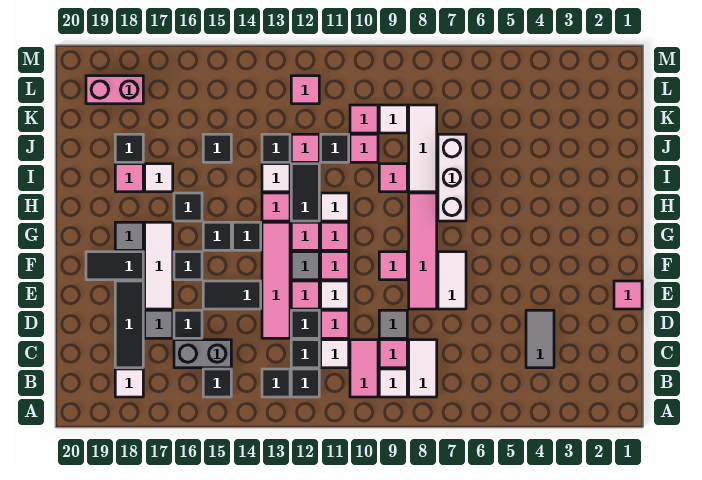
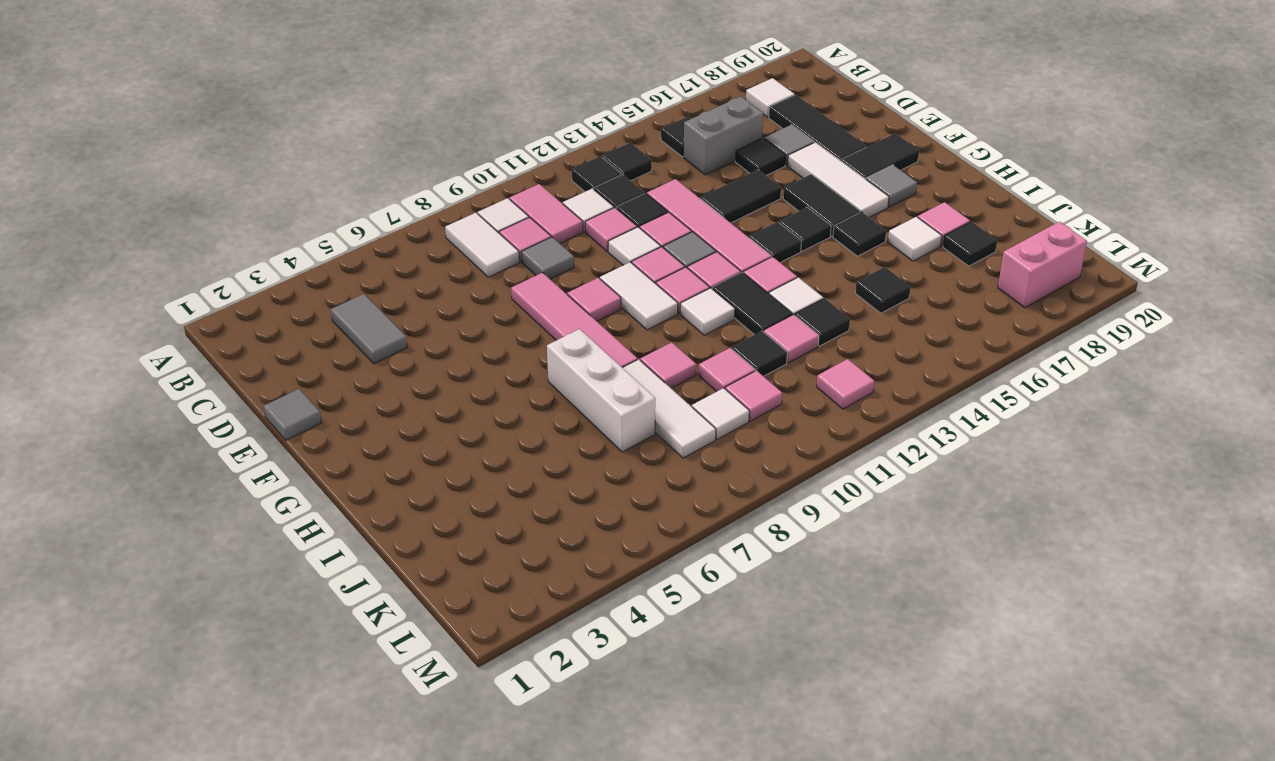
pink 1x1 tile [614,281,642,309] -> grey 1x1 tile [264,389,321,440]
white 1x2 tile [438,252,466,309] -> white 1x2 tile moved to [600,262,678,330]
black 1x1 tile [174,252,202,280] -> black 1x2 tile [783,174,860,236]

